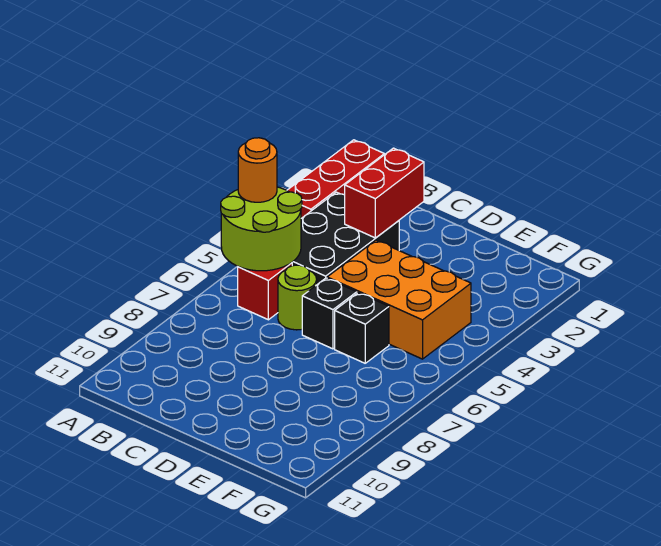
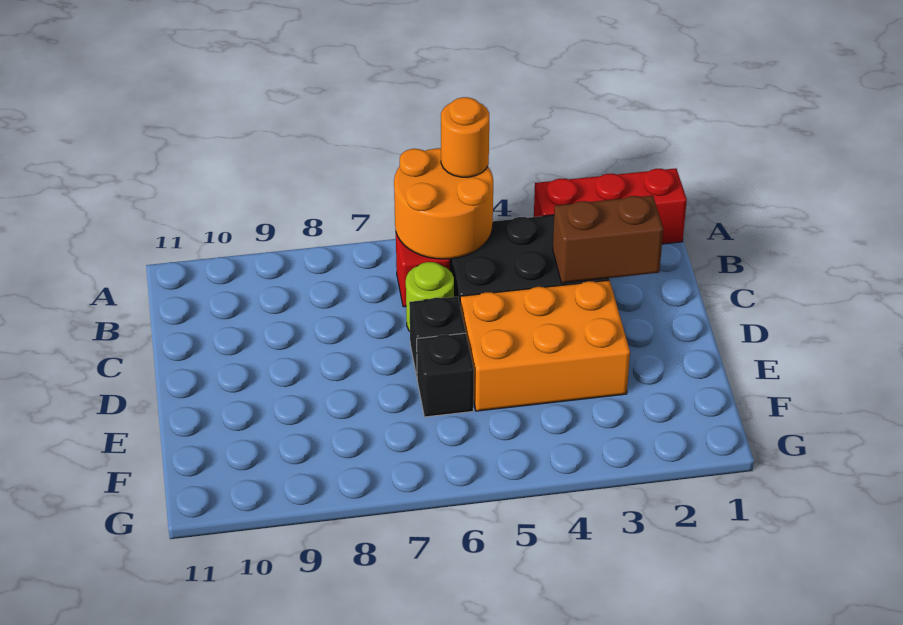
lime 2x2 round brick [221,187,302,271] -> orange 2x2 round brick [394,148,493,259]
red 1x2 brick [345,148,424,238] -> brown 1x2 brick [553,195,663,283]
orange 2x3 brick [327,240,471,359] -> orange 2x3 brick turned to [460,280,630,411]

